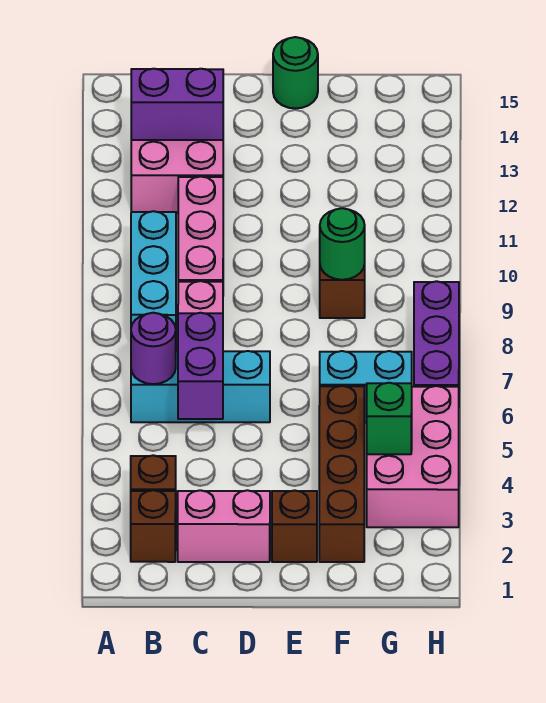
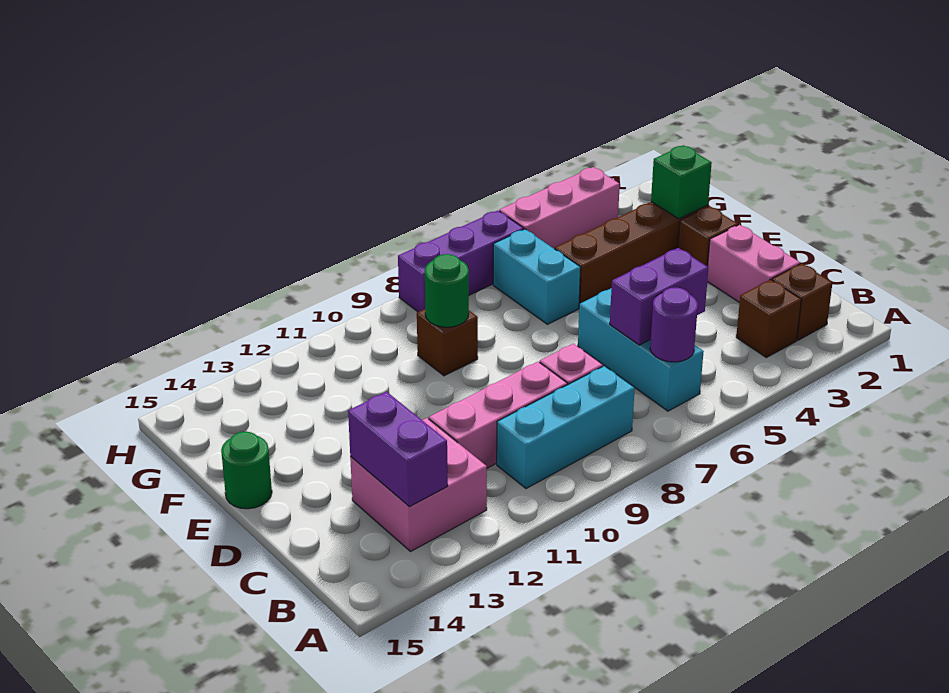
pink 2x3 brick [367,386,459,527] -> pink 1x3 brick [499,167,620,249]
green 1x1 brick [367,383,412,454] -> green 1x1 brick moved to [651,145,712,219]

